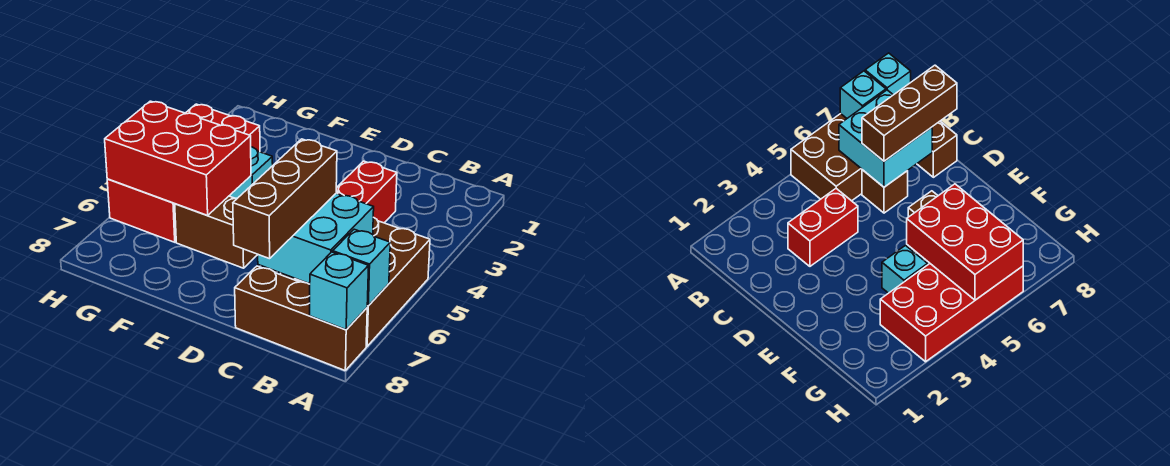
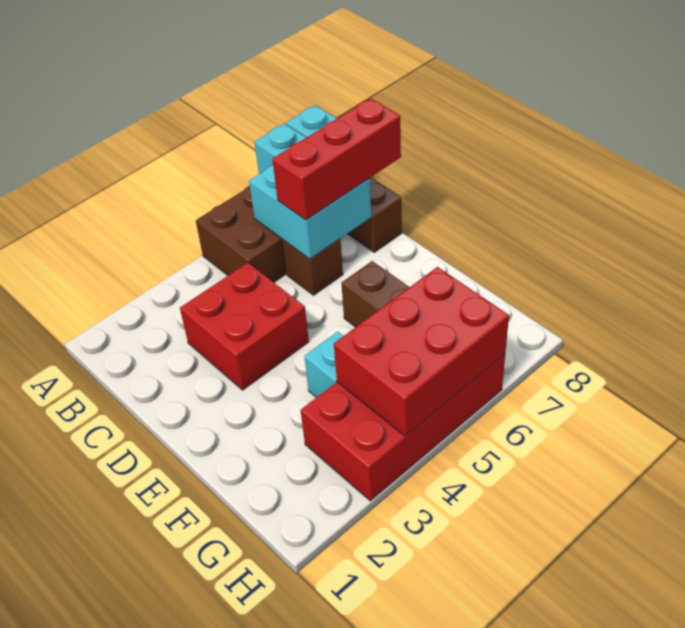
red 1x2 brick [336,161,397,223] -> red 2x2 brick [180,263,309,390]
brown 1x3 brick [233,139,337,259] -> red 1x3 brick [272,98,401,220]
red 2x3 brick [105,101,251,215] -> red 2x3 brick turned to [334,267,509,436]

